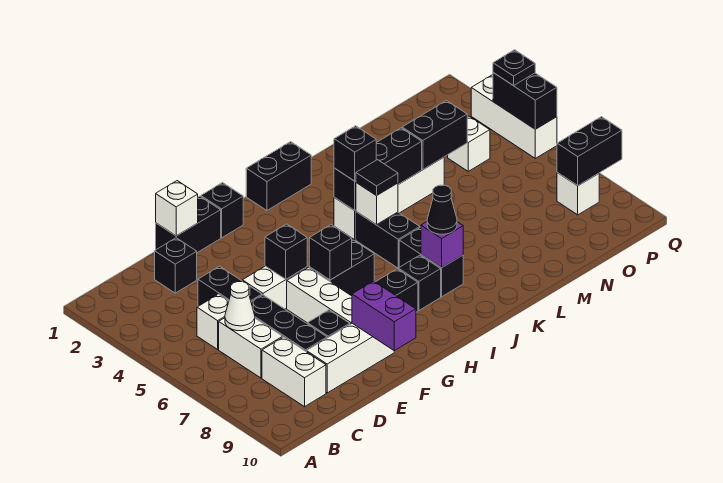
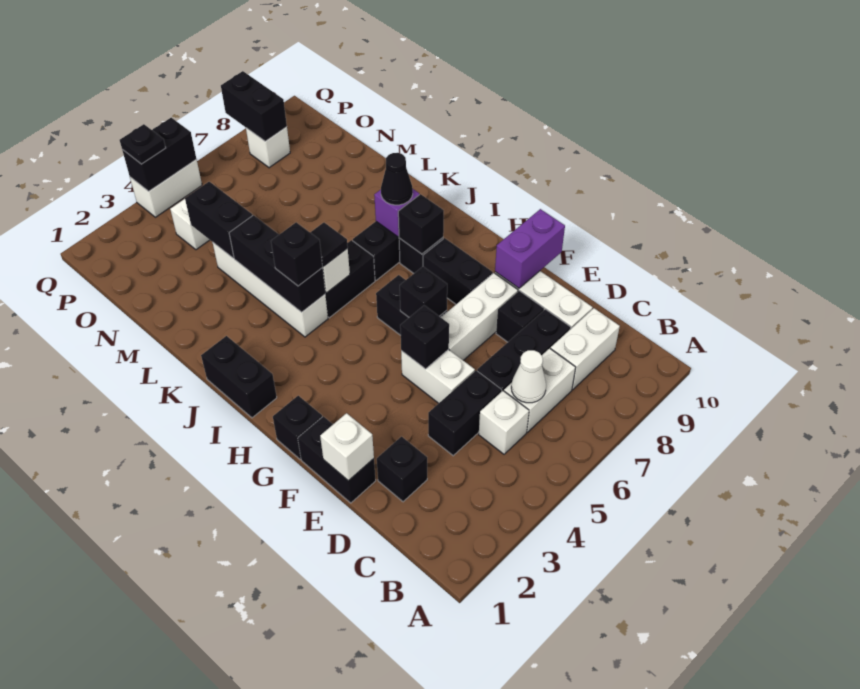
none -> black 1x1 brick [398,194,444,254]
white 1x3 brick [471,75,557,158] -> white 1x2 brick [130,160,202,217]

